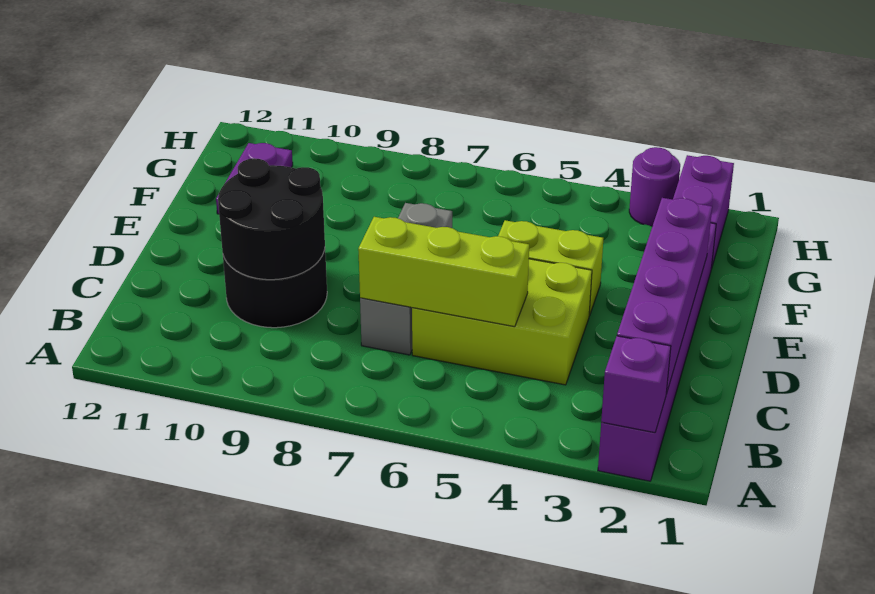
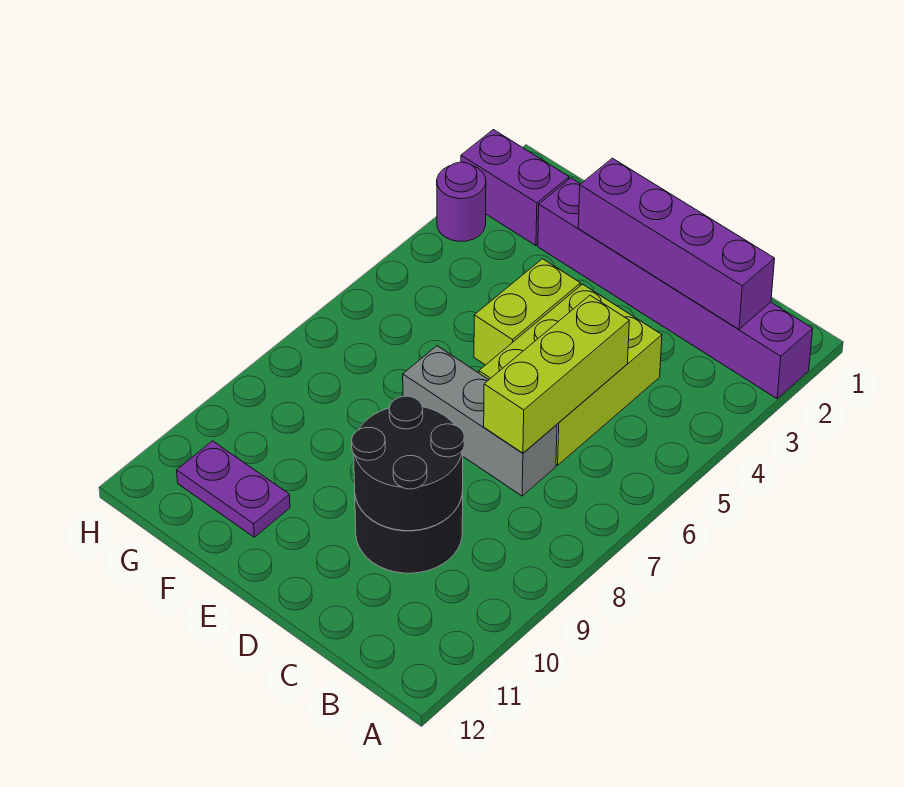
purple 1x1 brick [601,336,671,433] -> none

